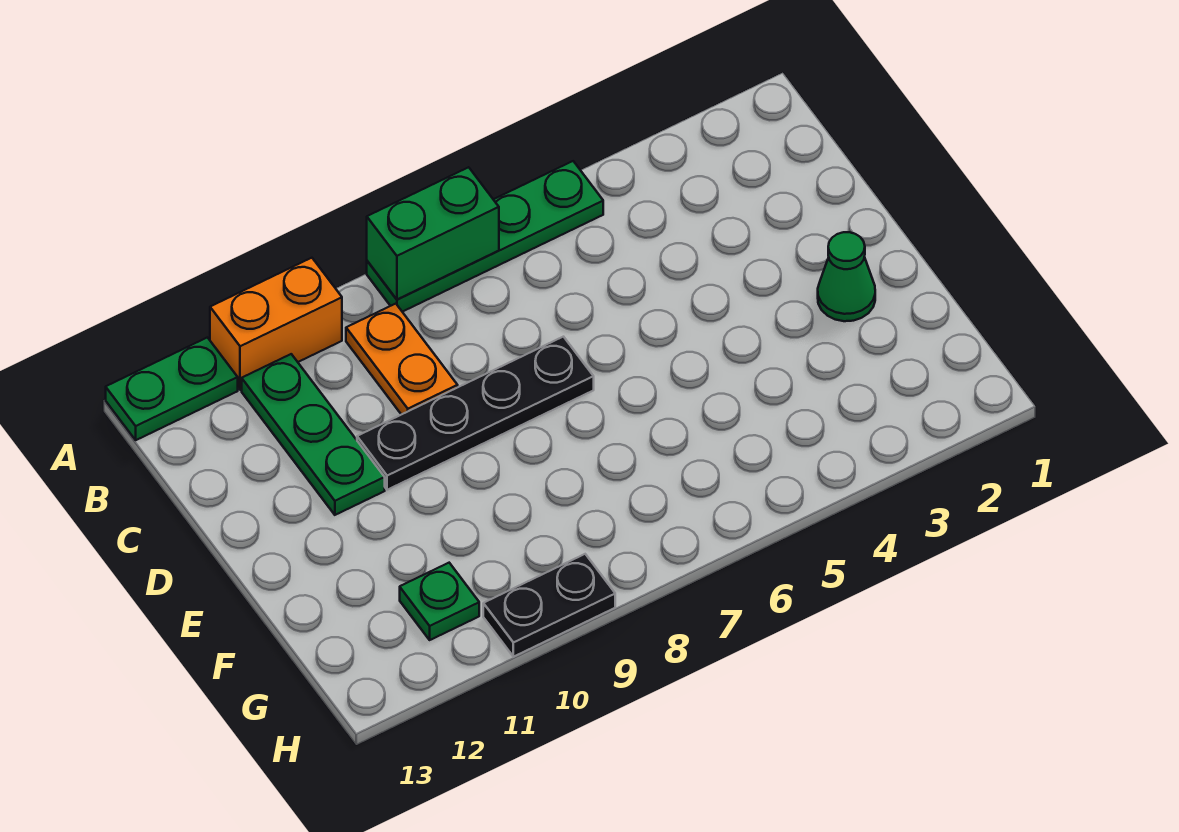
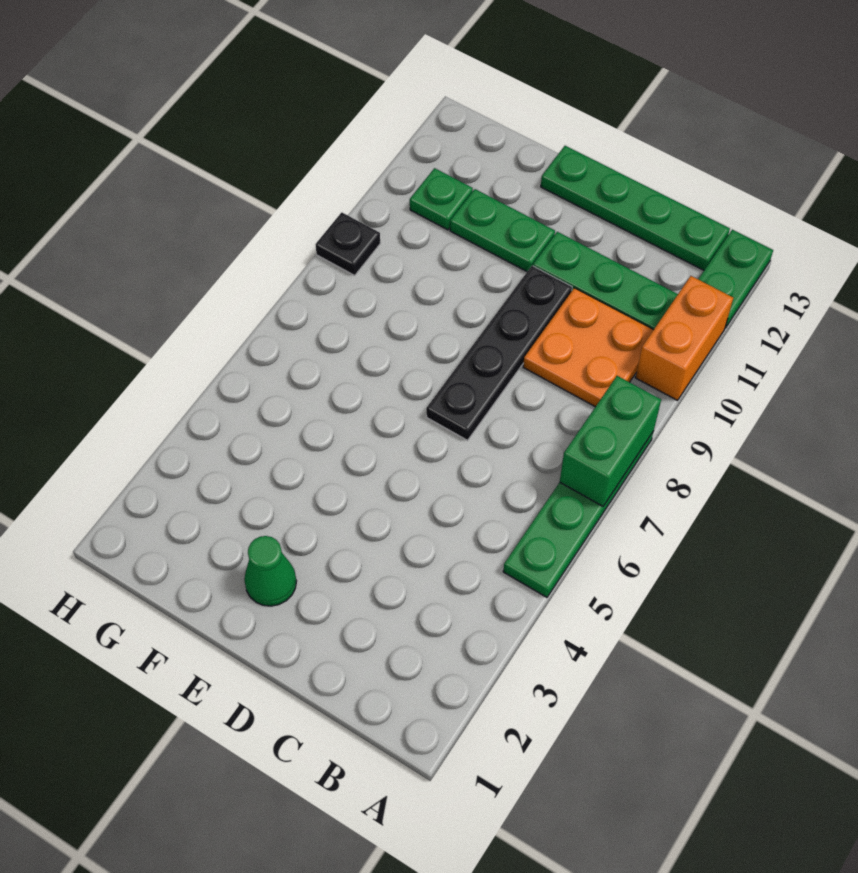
orange 1x2 plate [346,304,458,415] -> orange 2x2 plate [523,288,654,407]
none -> green 1x4 plate [541,146,730,270]
none -> green 1x2 plate [450,189,555,272]
black 1x2 plate [483,554,615,657] -> black 1x1 plate [315,212,380,275]

